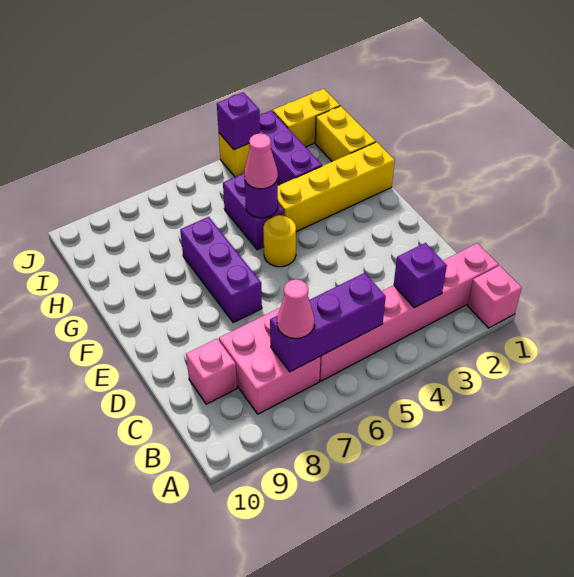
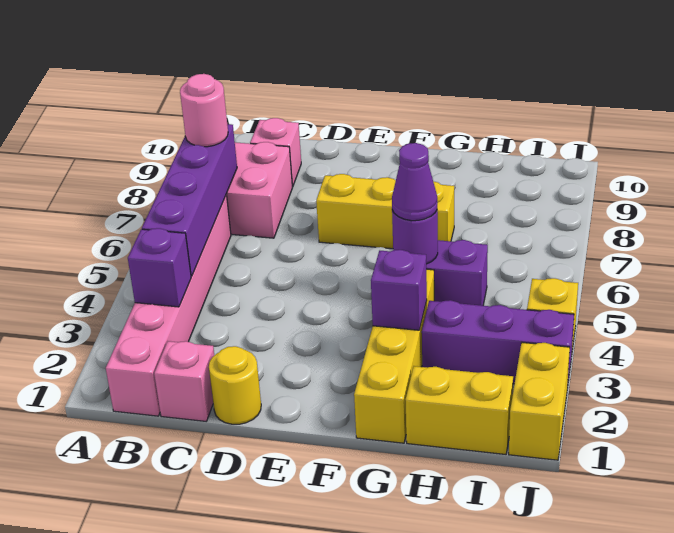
pink 1x1 brick [468,266,522,328] -> pink 1x1 brick moved to [154,341,214,421]
purple 1x3 brick [270,273,386,372] -> purple 1x4 brick [142,124,237,276]
pink 1x1 cone [277,279,314,339] -> pink 1x1 round brick [180,74,228,147]
purple 1x3 brick [180,217,262,322] -> yellow 1x3 brick [316,174,454,249]
yellow 1x1 round brick [263,215,296,267] -> yellow 1x1 round brick moved to [209,346,261,424]
pink 1x1 cone [244,133,278,189] -> purple 1x1 cone [392,143,437,221]
purple 1x1 brick [217,92,260,150] -> purple 1x1 brick moved to [371,250,427,330]

